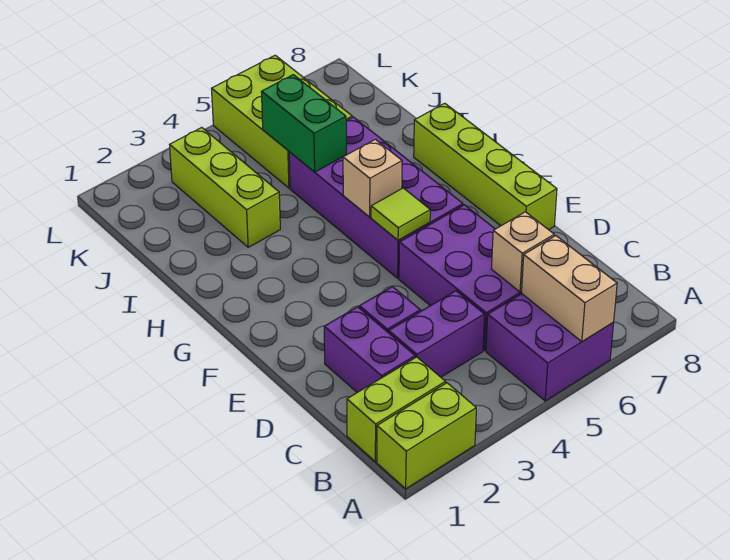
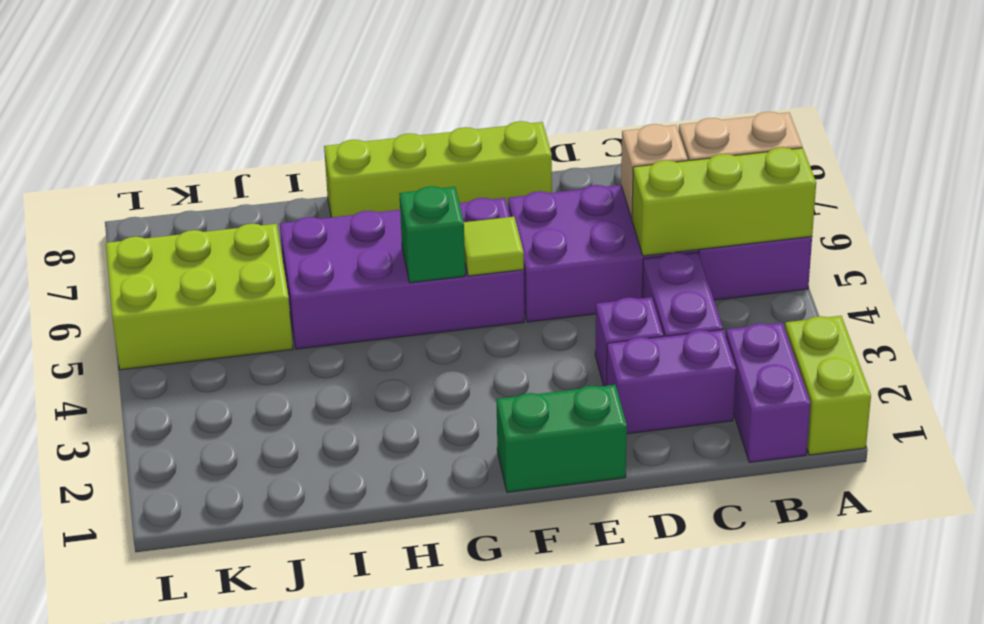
lime 1x2 brick [347,357,446,462] -> purple 1x2 brick [726,323,810,462]
tan 1x1 brick [343,139,402,217] -> green 1x1 brick [399,186,465,283]
lime 1x3 brick [170,128,280,247] -> lime 1x3 brick moved to [632,147,816,256]
green 1x2 brick [261,75,346,172] -> green 1x2 brick moved to [496,385,627,492]

